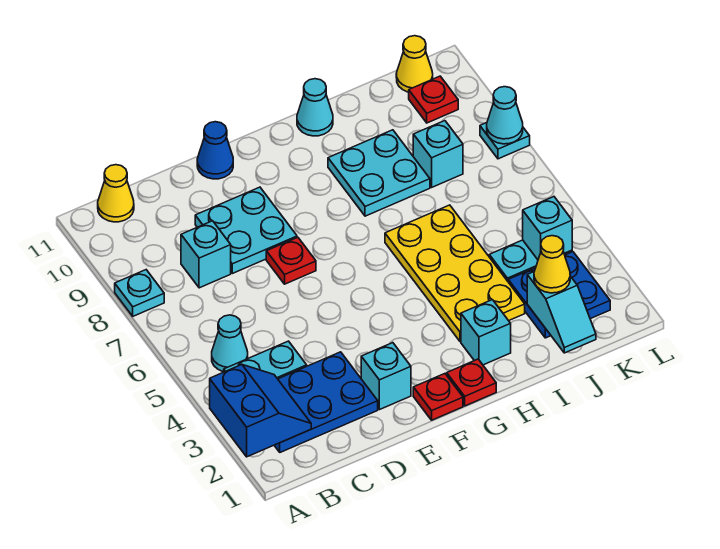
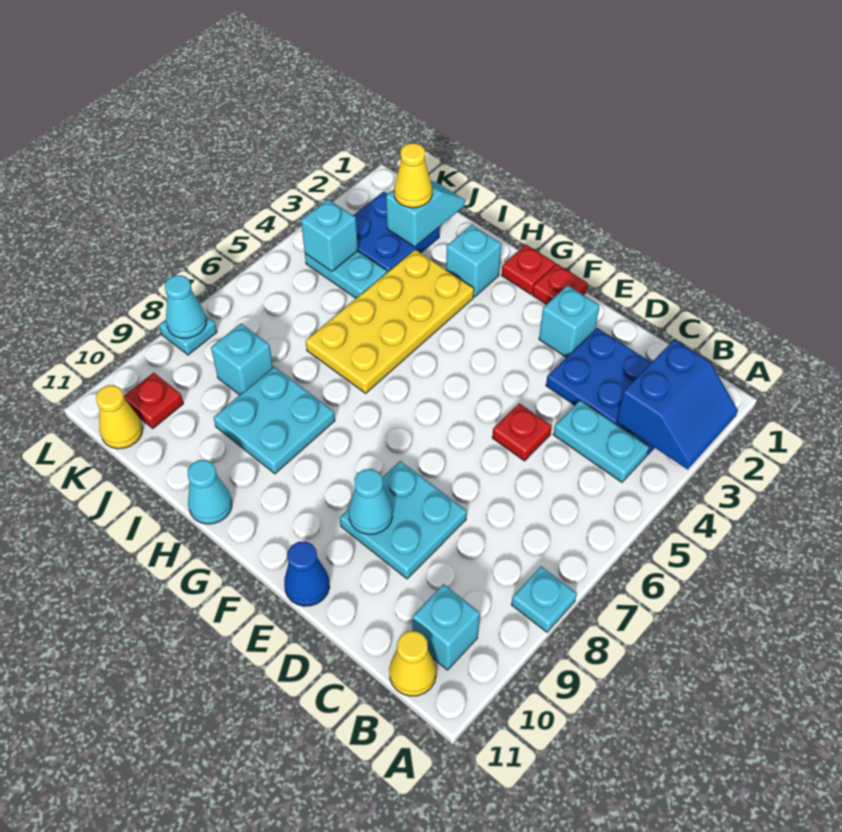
blue 2x2 slope [210,365,311,457] -> blue 2x2 slope turned to [617,340,738,470]
cyan 1x1 cone [212,315,248,372] -> cyan 1x1 cone moved to [349,469,393,534]
cyan 1x1 brick [181,221,231,288] -> cyan 1x1 brick moved to [412,584,480,670]
red 1x1 plate [266,237,316,284] -> red 1x1 plate moved to [492,403,552,461]

